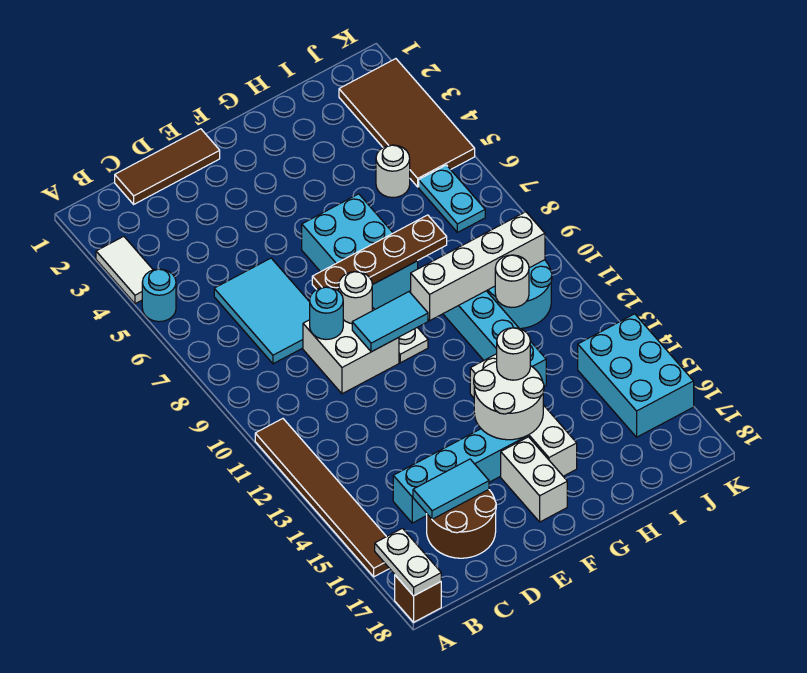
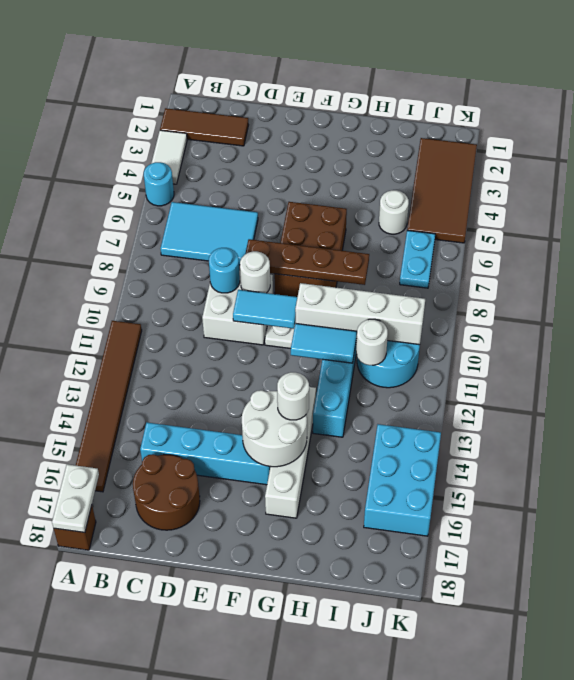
brown 1x3 tile [115,129,220,204] -> brown 1x3 tile moved to [160,108,248,146]
cyan 2x3 tile [214,258,310,364] -> cyan 2x3 tile turned to [160,202,258,265]
cyan 1x2 tile [413,459,489,519] -> cyan 1x2 tile moved to [291,323,357,363]
cyan 2x3 brick [302,194,418,309] -> brown 2x3 brick [274,202,347,297]
white 1x2 brick [501,437,567,522] -> none

